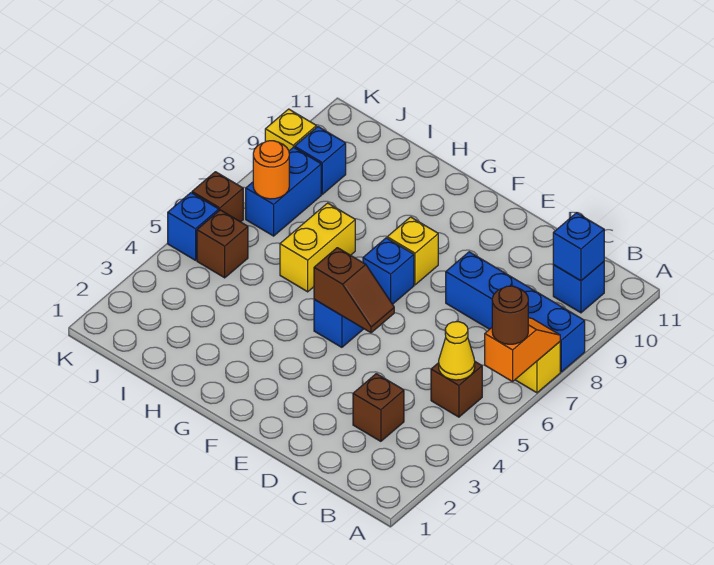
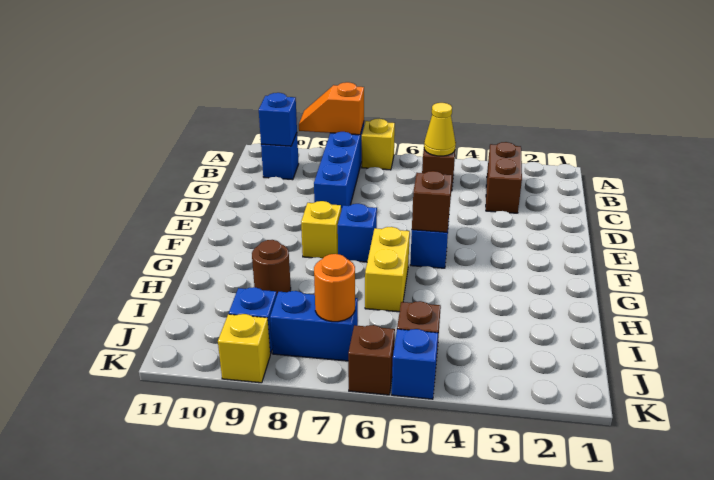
orange 1x2 slope [485,318,560,382] -> orange 1x2 slope moved to [299,82,364,135]
brown 1x1 round brick [492,286,528,344] -> brown 1x1 round brick moved to [252,240,291,294]
brown 1x1 brick [353,374,404,441] -> brown 1x2 brick [486,142,522,213]
yellow 1x2 brick [280,203,355,292] -> yellow 1x2 brick turned to [365,227,410,312]

